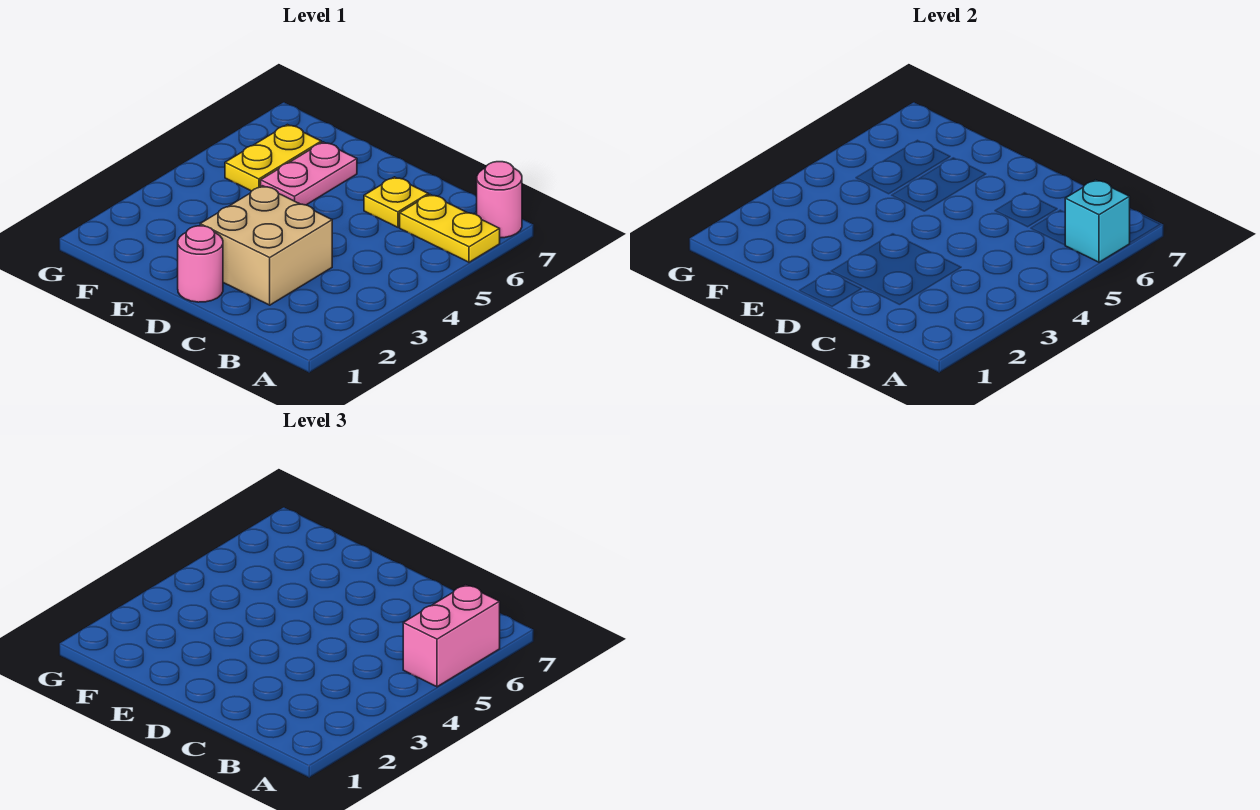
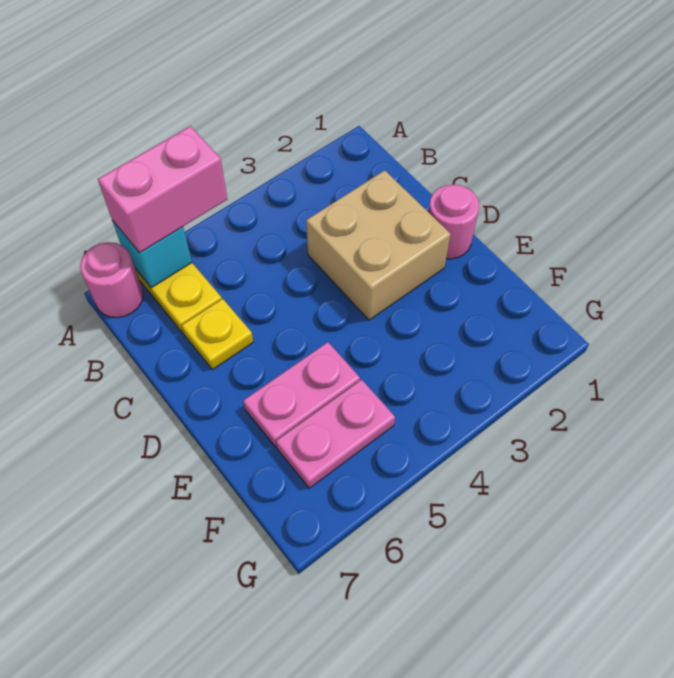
yellow 1x2 plate [225,125,321,191] -> pink 1x2 plate [276,380,395,488]

